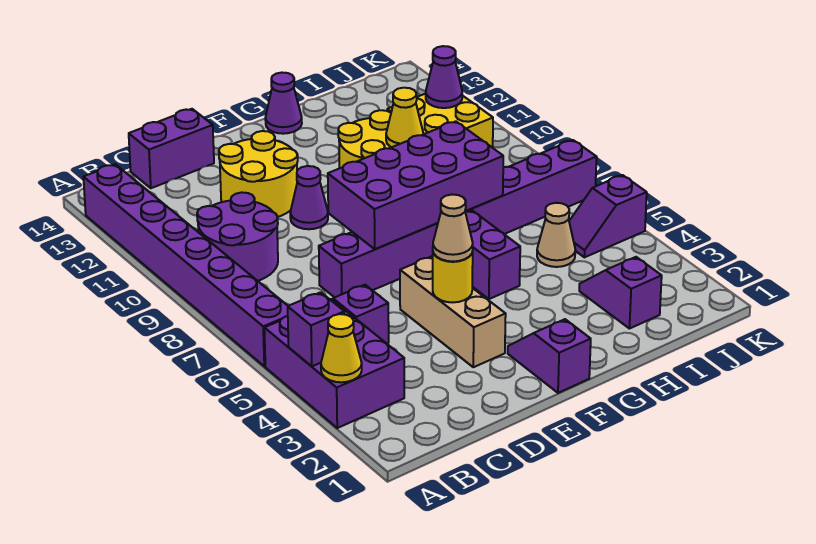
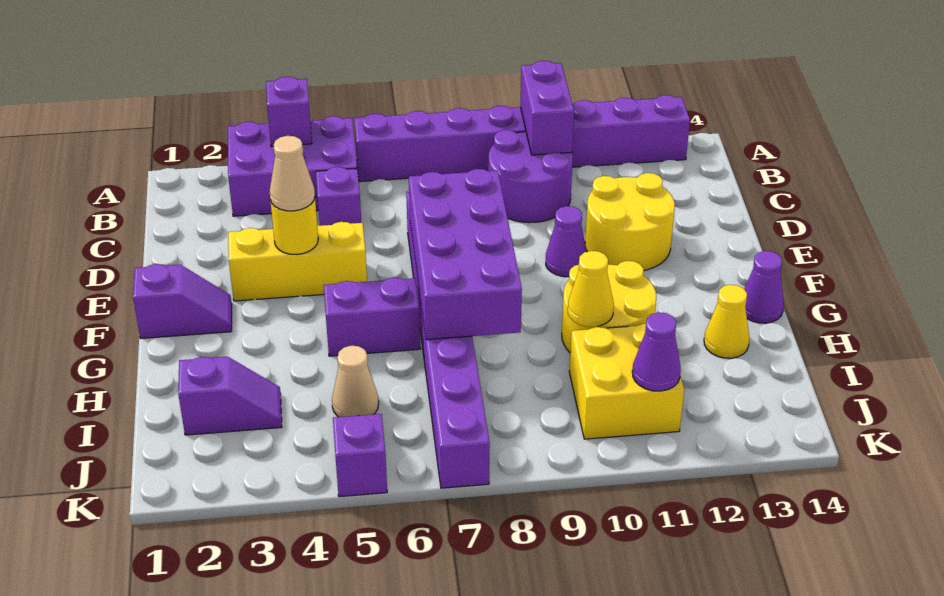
yellow 1x1 cone [321,314,362,382] -> yellow 1x1 cone moved to [704,285,749,358]
purple 1x2 brick [129,109,214,188] -> purple 1x2 brick moved to [520,61,574,155]
tan 1x3 brick [400,256,506,367] -> yellow 1x3 brick [228,222,367,301]

